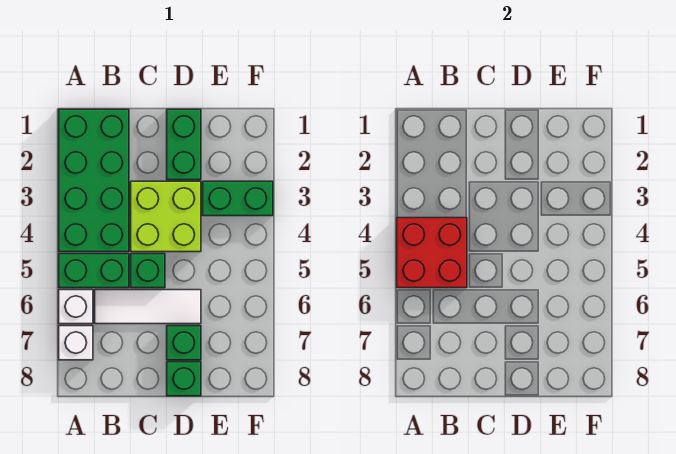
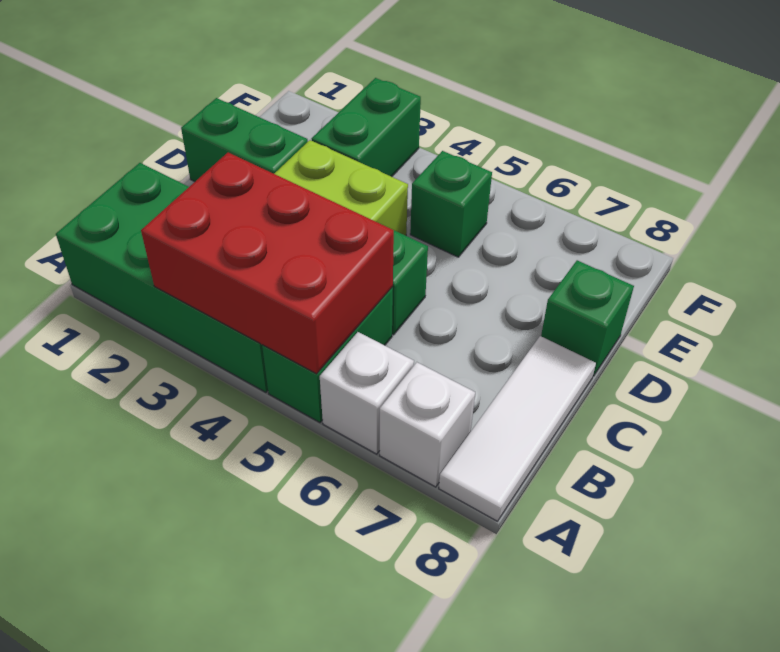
red 2x2 brick [397,218,467,288] -> red 2x3 brick [141,153,394,374]
white 1x3 tile [95,290,201,324] -> white 1x3 tile moved to [439,336,596,521]
green 1x1 brick [167,326,201,360] -> green 1x1 brick moved to [410,151,492,257]

